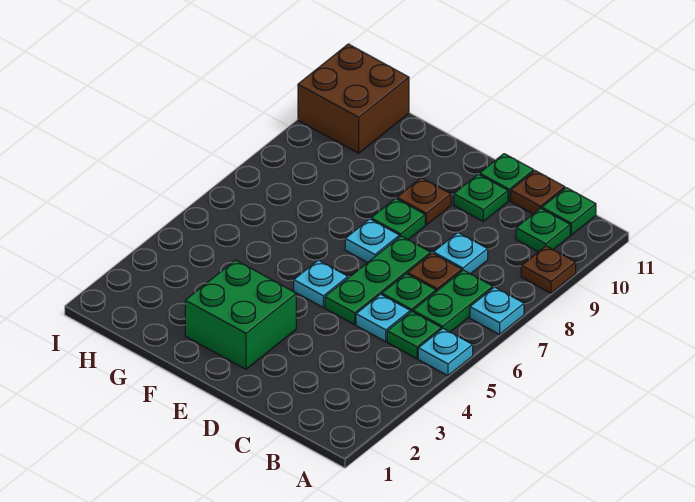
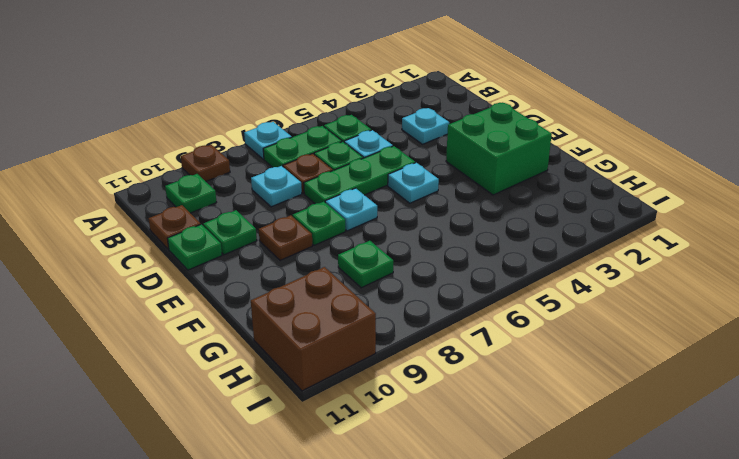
cyan 1x1 plate [418,329,473,376] -> cyan 1x1 plate moved to [402,108,449,144]
green 1x1 plate [542,188,596,235] -> green 1x1 plate moved to [338,241,393,288]

